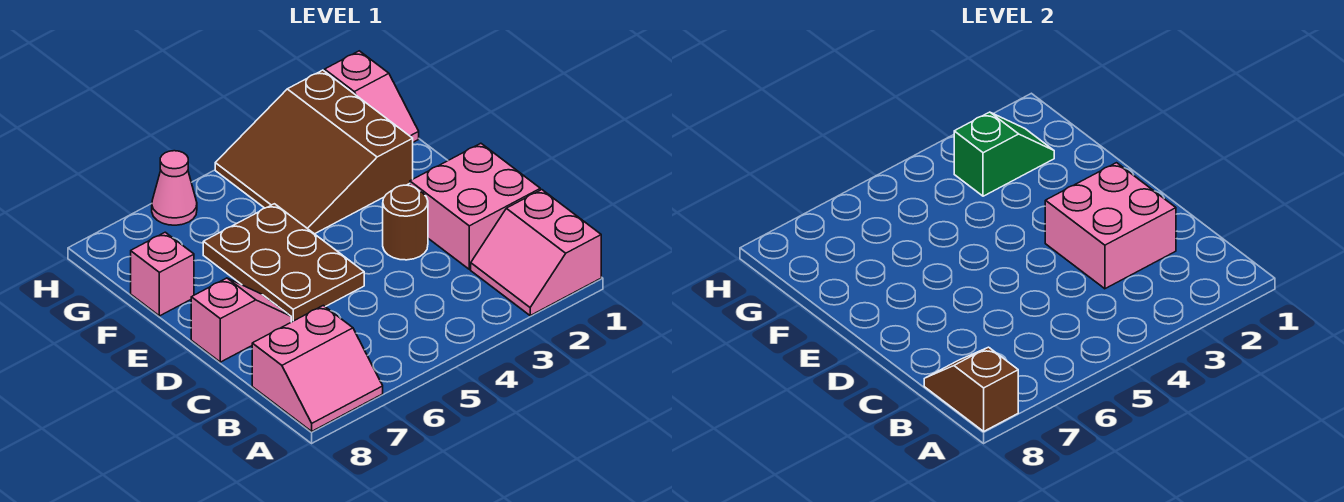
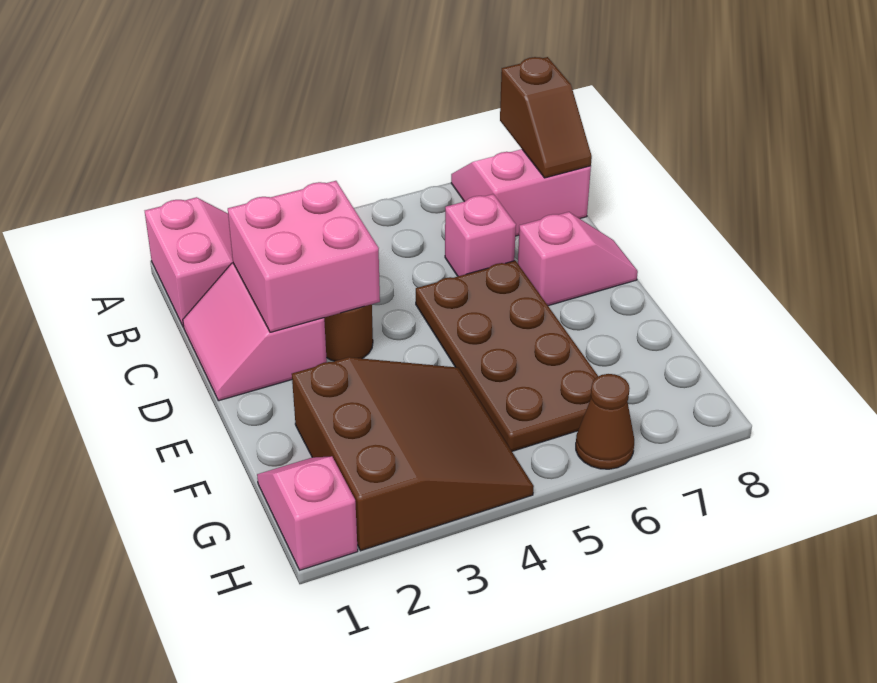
pink 2x2 brick [410,143,540,269] -> pink 2x2 slope [183,263,327,401]
brown 2x3 plate [203,204,364,322] -> brown 2x4 plate [416,261,598,451]
pink 1x2 slope [191,278,291,362] -> pink 1x2 slope turned to [518,212,638,306]
pink 1x1 brick [131,232,194,316] -> pink 1x1 brick moved to [445,194,516,276]
green 1x2 slope [954,112,1054,196] -> none
pink 1x1 cone [152,151,197,225] -> brown 1x1 cone [576,374,634,469]

